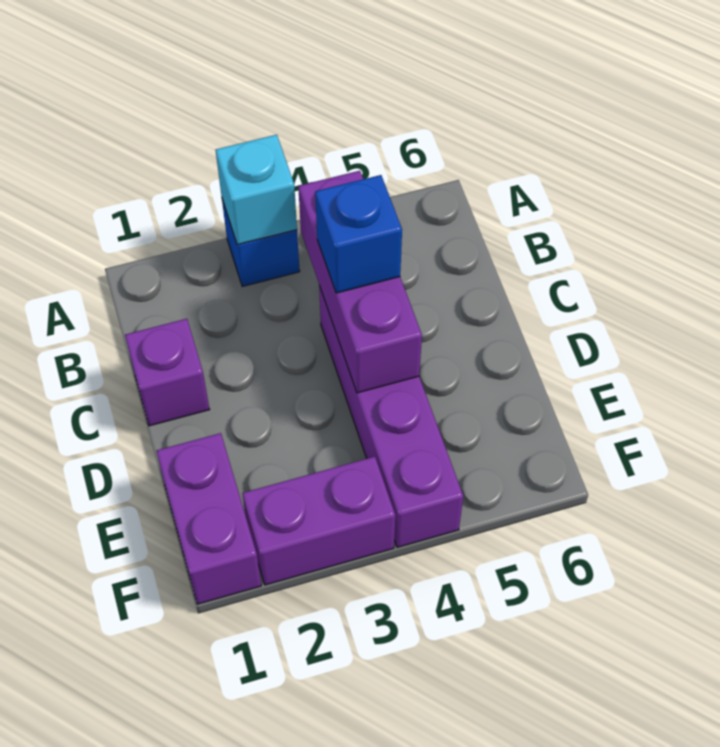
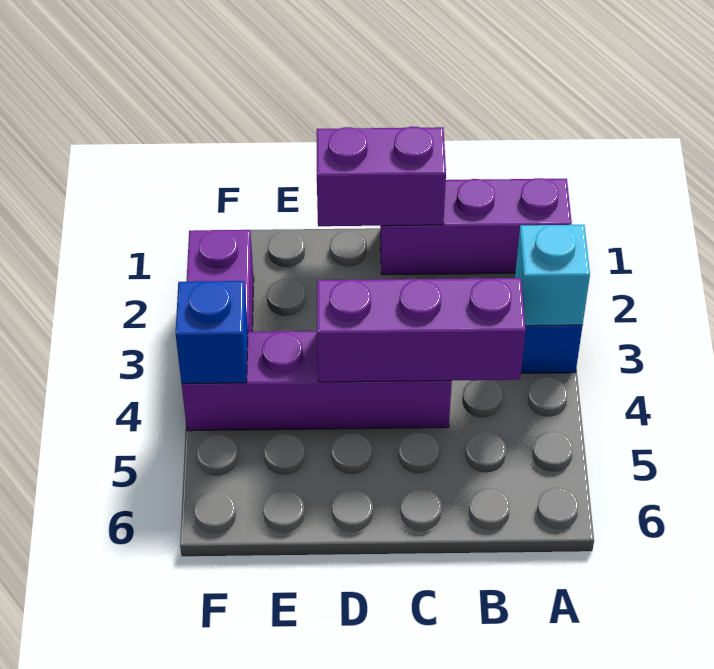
purple 1x1 brick [125,319,210,426] -> purple 1x3 brick [380,178,572,275]
blue 1x1 brick [315,175,402,293] -> blue 1x1 brick moved to [176,281,248,384]
purple 1x2 brick [156,433,261,604] -> purple 1x2 brick moved to [317,127,446,226]

